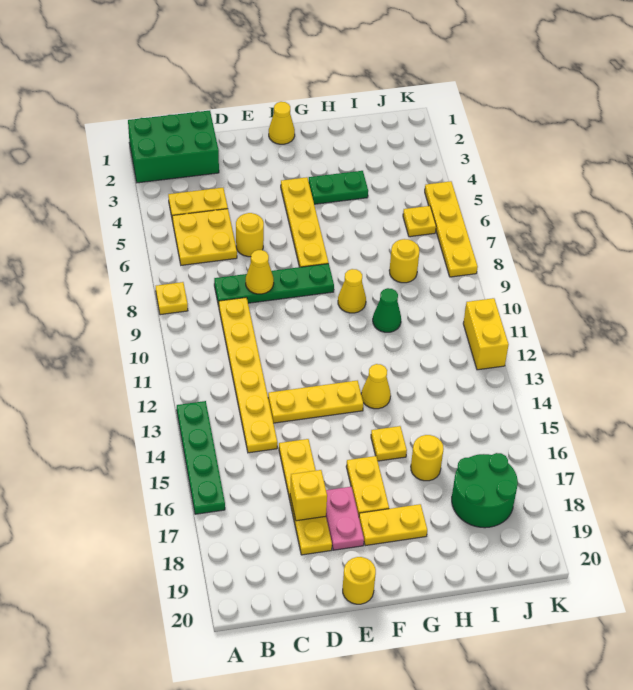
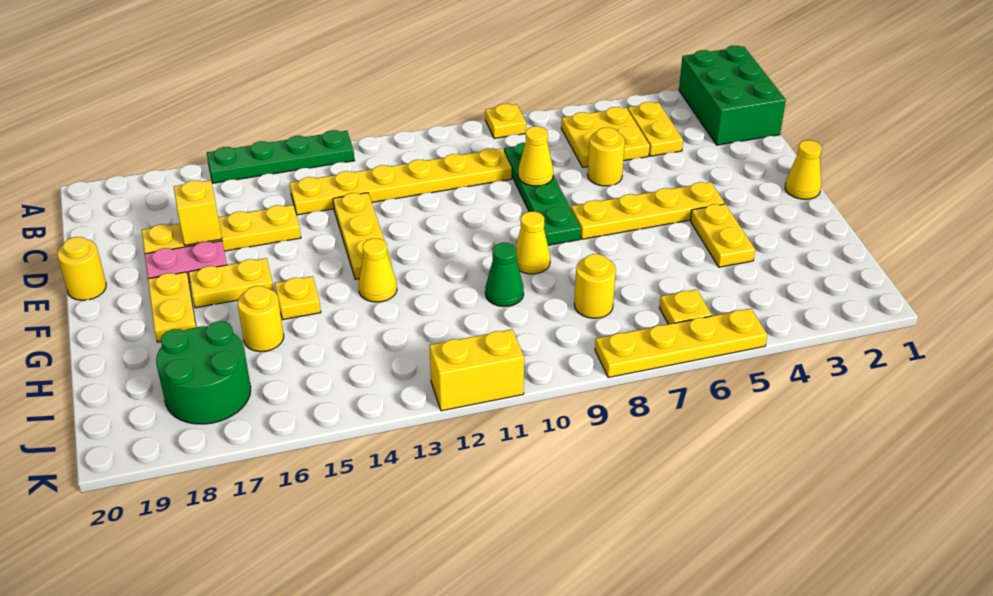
green 1x2 plate [309,171,368,204] -> yellow 1x2 plate [690,204,755,267]

